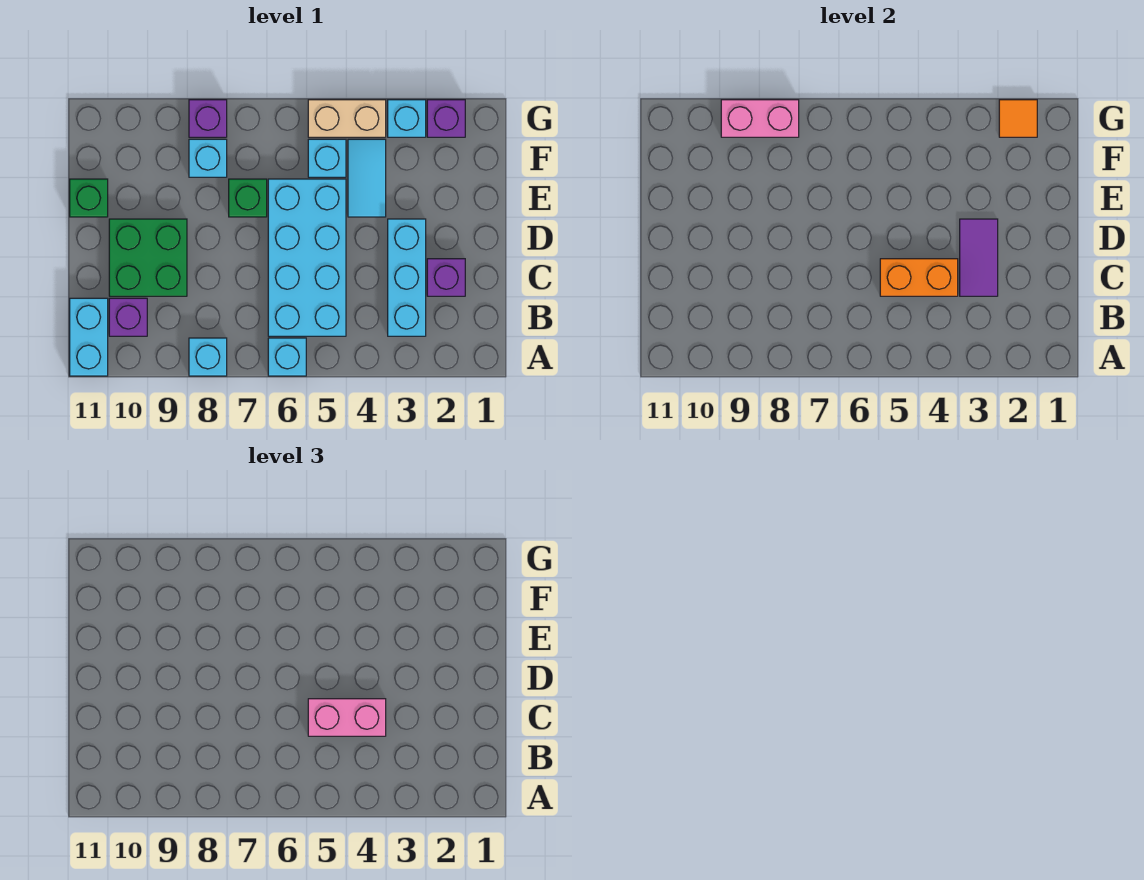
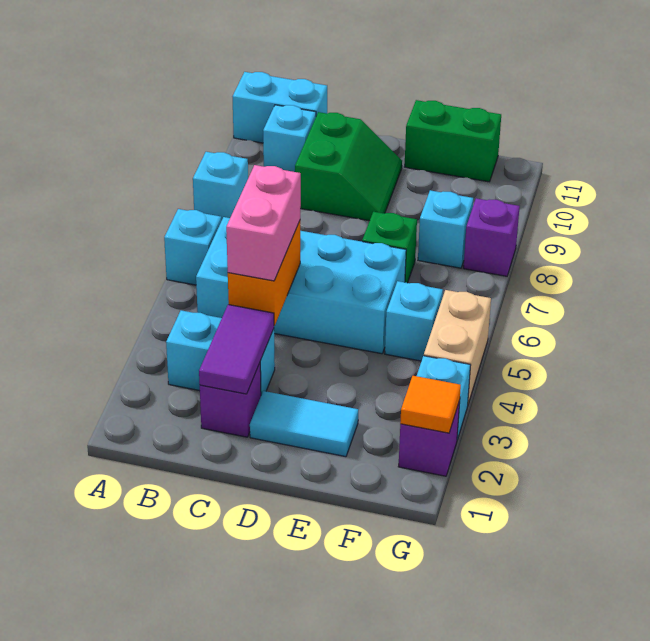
cyan 1x3 brick [388,219,426,336] -> cyan 1x2 brick [166,310,275,395]
purple 1x1 brick [109,298,147,336] -> cyan 1x1 brick [263,105,316,172]
purple 1x2 tile [960,219,998,296] -> purple 1x2 tile turned to [199,305,274,394]
green 2x2 brick [109,219,187,296] -> green 2x2 slope [295,112,402,221]
cyan 1x2 tile [348,139,386,217] -> cyan 1x2 tile moved to [250,391,358,457]
green 1x1 brick [70,179,108,217] -> green 1x2 brick [404,100,501,182]
pink 1x2 brick [721,100,799,137] -> none

